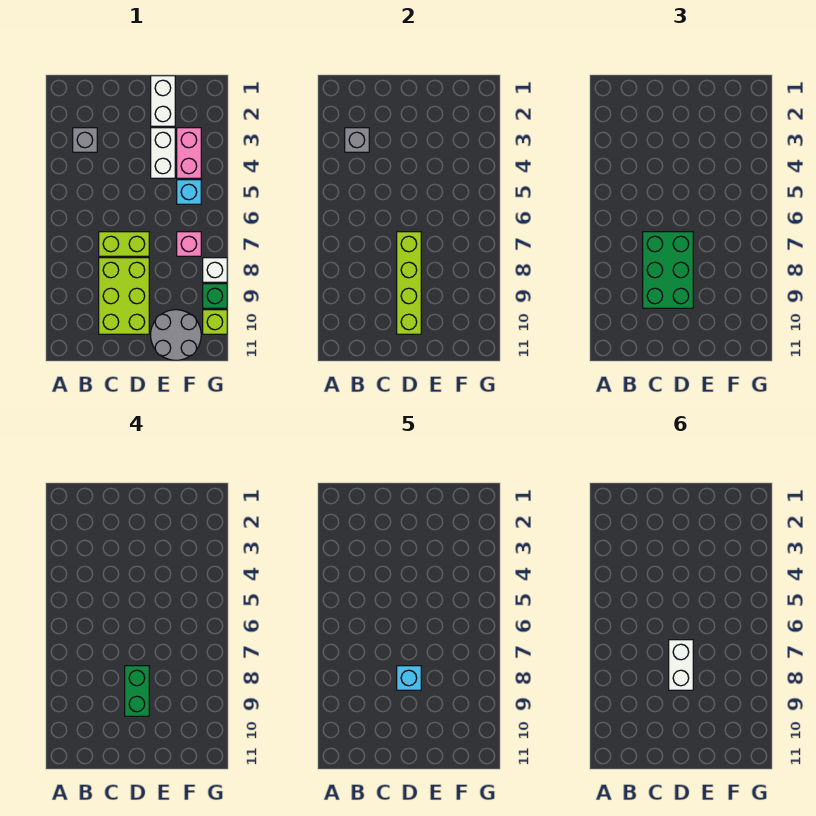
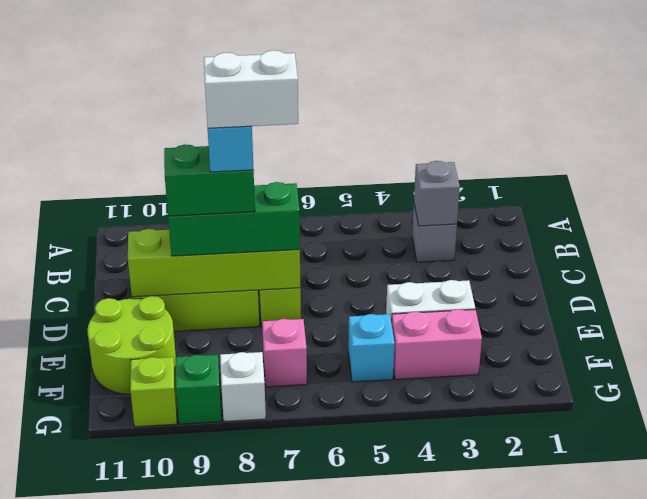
green 2x3 brick [643,232,693,308] -> green 1x3 brick [168,182,300,256]
white 1x2 brick [151,76,175,126] -> none
grey 2x2 round brick [151,310,201,360] -> lime 2x2 round brick [87,296,176,394]

